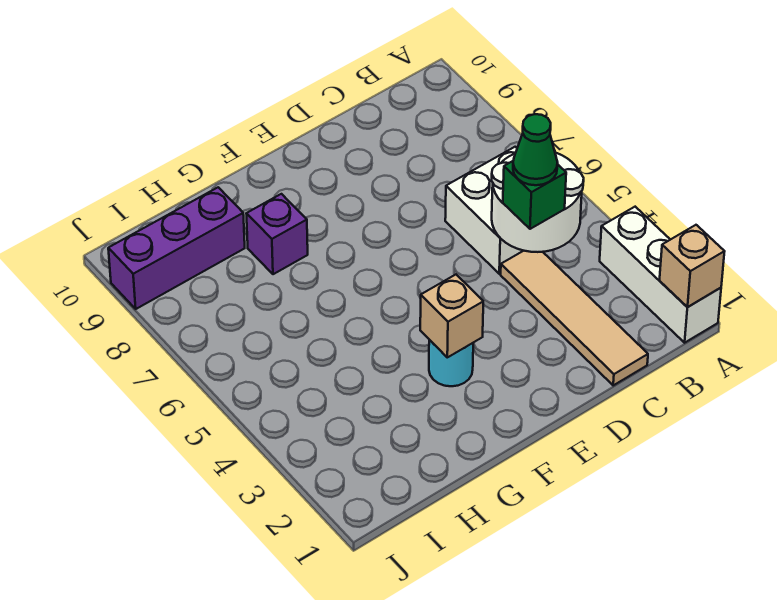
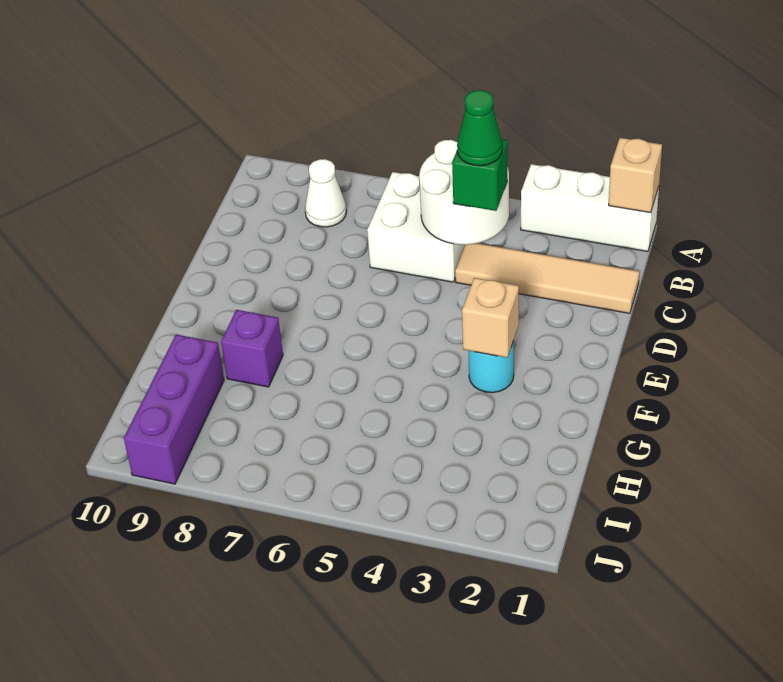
none -> white 1x1 cone [305,159,346,227]

